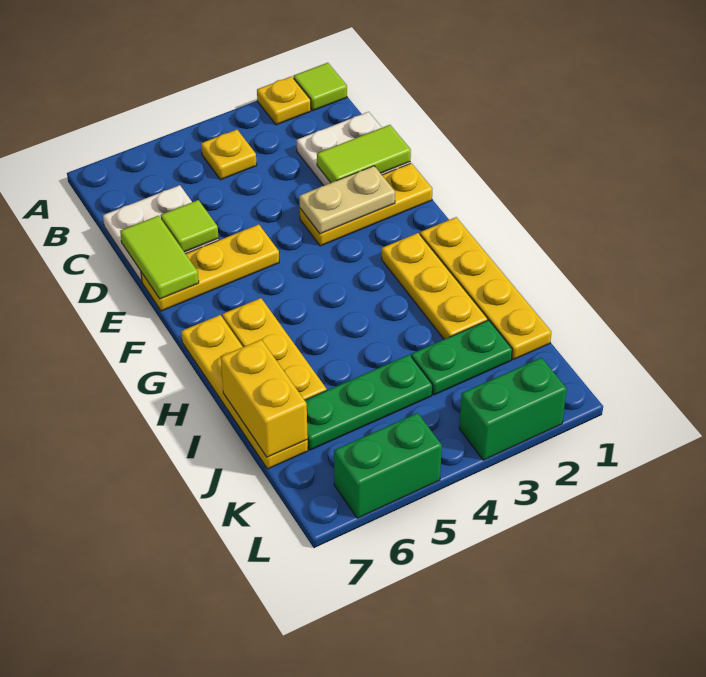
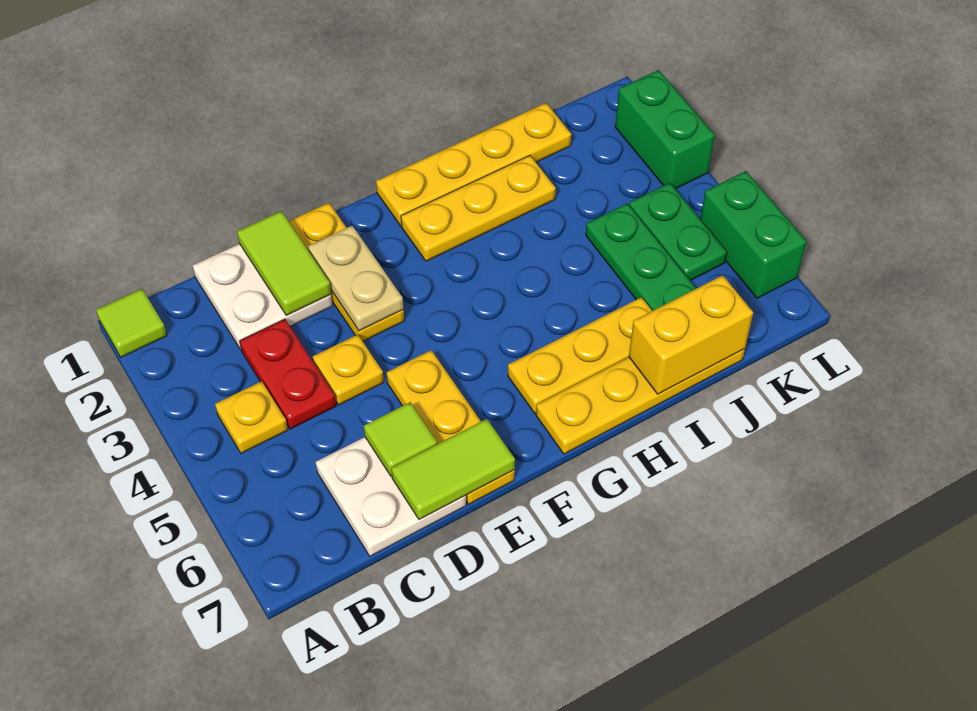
yellow 1x1 plate [257,76,311,125] -> yellow 1x1 plate moved to [313,335,384,405]
none -> red 1x2 plate [240,319,336,429]
green 1x2 plate [411,320,512,395] -> green 1x2 plate moved to [629,183,727,281]

